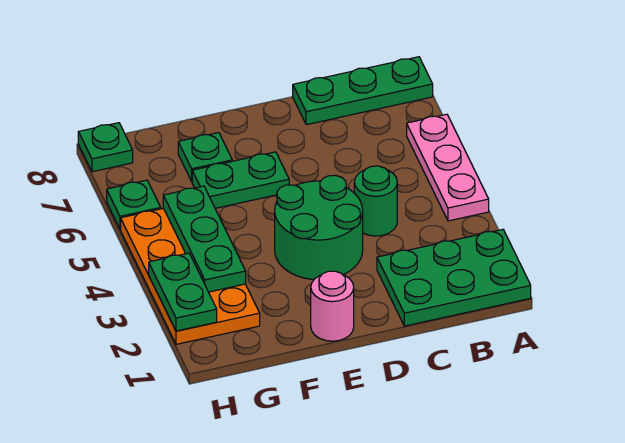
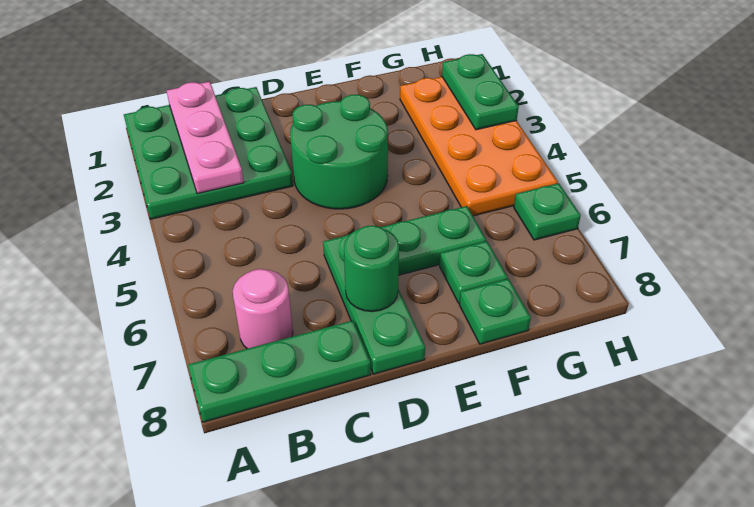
green 2x3 plate [377,229,531,326] -> green 3x3 plate [124,87,293,219]
pink 1x3 plate [407,114,489,221] -> pink 1x3 plate moved to [167,82,244,194]
green 1x1 round brick [354,166,397,236] -> green 1x1 round brick moved to [344,226,399,312]
pink 1x1 round brick [311,271,354,341] -> pink 1x1 round brick moved to [233,269,293,349]
green 1x3 plate [163,186,246,292] -> green 1x3 plate moved to [323,235,425,374]
green 1x1 plate [78,123,133,172] -> green 1x1 plate moved to [459,279,531,344]

